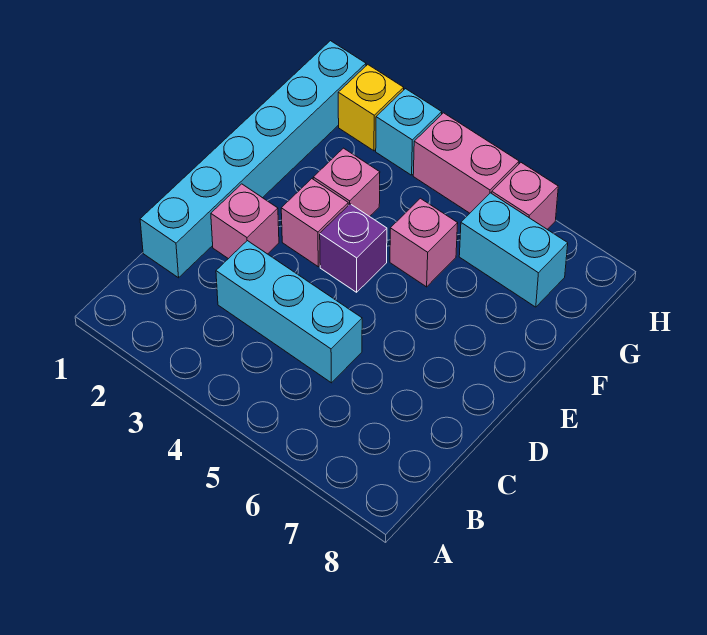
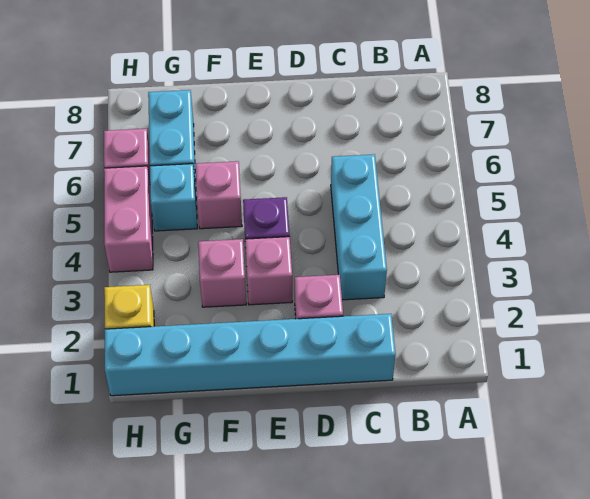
cyan 1x1 brick [376,89,442,175] -> cyan 1x1 brick moved to [150,164,197,231]

